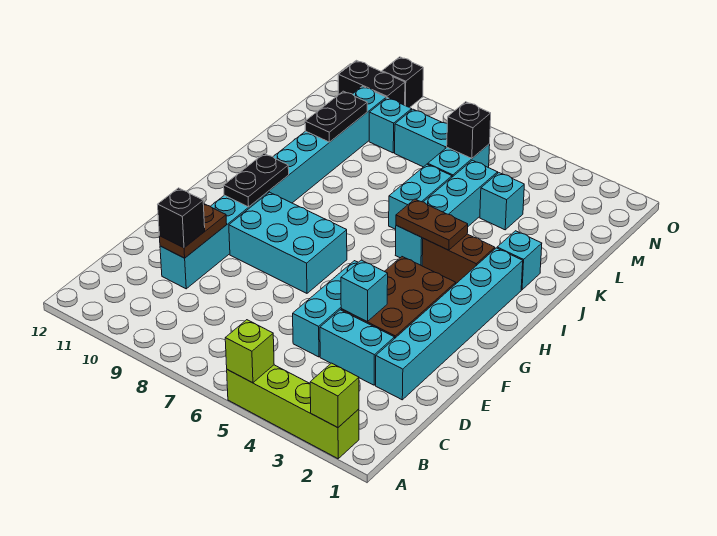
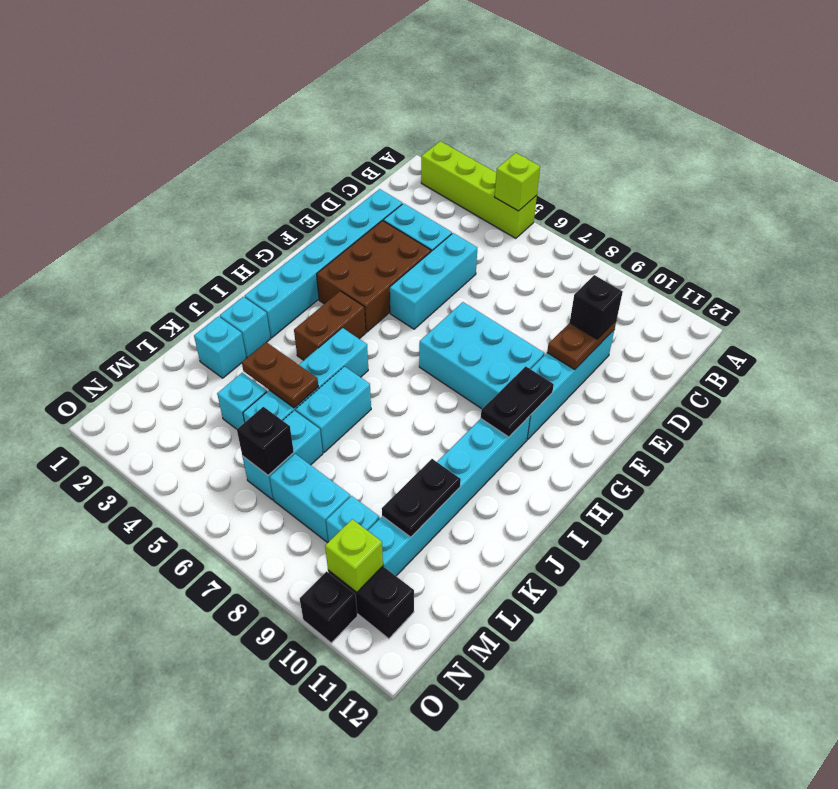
lime 1x1 brick [310,363,359,428] -> lime 1x1 brick moved to [325,519,383,592]
cyan 1x1 brick [341,260,388,322] -> cyan 1x1 brick moved to [194,316,246,378]
brown 1x2 brick [422,234,495,283] -> brown 1x2 brick turned to [294,291,366,360]
brown 1x2 plate [396,199,468,250] -> brown 1x2 plate moved to [242,342,318,408]

